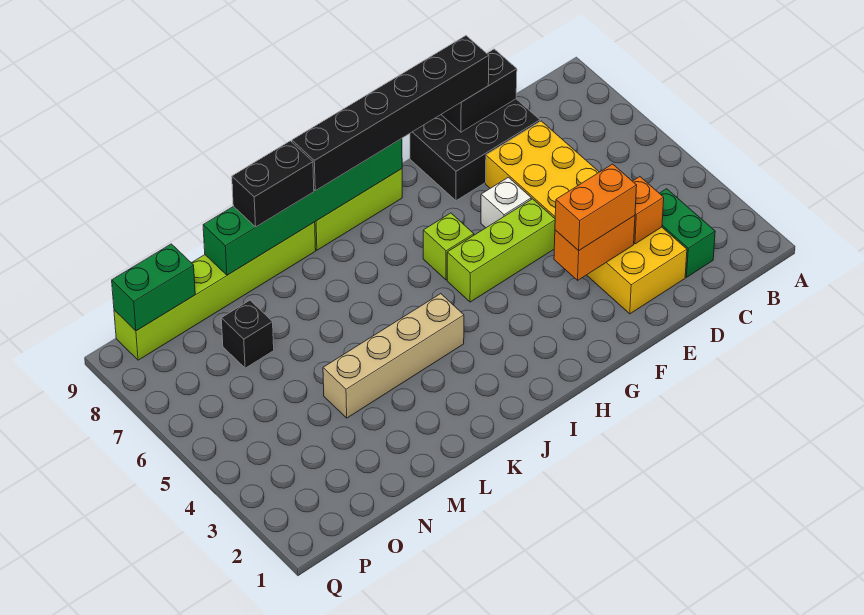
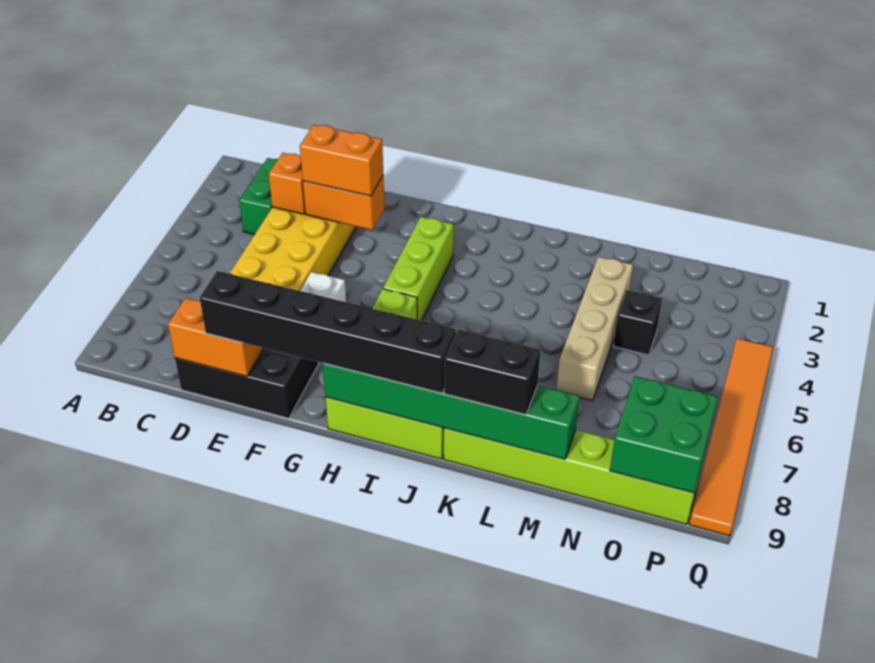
black 1x2 brick [441,49,517,132] -> orange 1x2 brick [168,298,263,376]
lime 1x3 brick [447,199,555,302] -> lime 1x3 brick turned to [383,217,453,321]
tan 1x4 brick [323,294,464,418] -> tan 1x4 brick turned to [556,257,633,401]
black 1x1 brick [221,300,274,368] -> black 1x1 brick moved to [613,290,662,355]
green 1x2 brick [112,244,195,331] -> green 2x2 brick [610,376,718,493]
none -> orange 1x6 tile [689,338,773,536]

